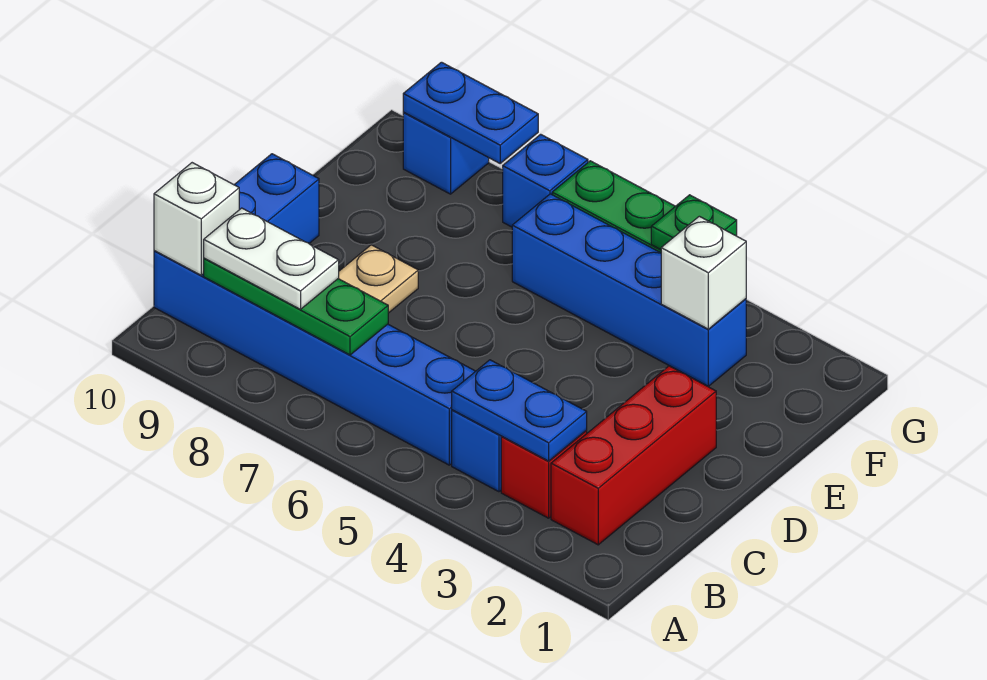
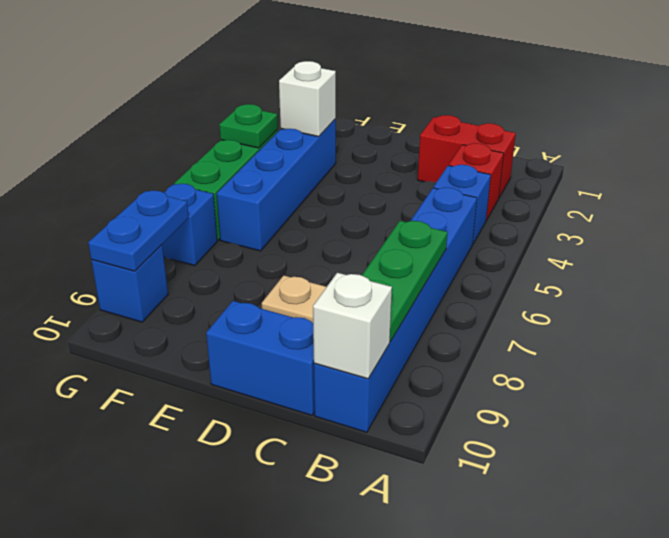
red 1x3 brick [551,366,716,545] -> red 1x2 brick [418,115,516,197]
blue 1x2 plate [452,360,587,461] -> none
white 1x2 plate [204,208,339,309] -> none

